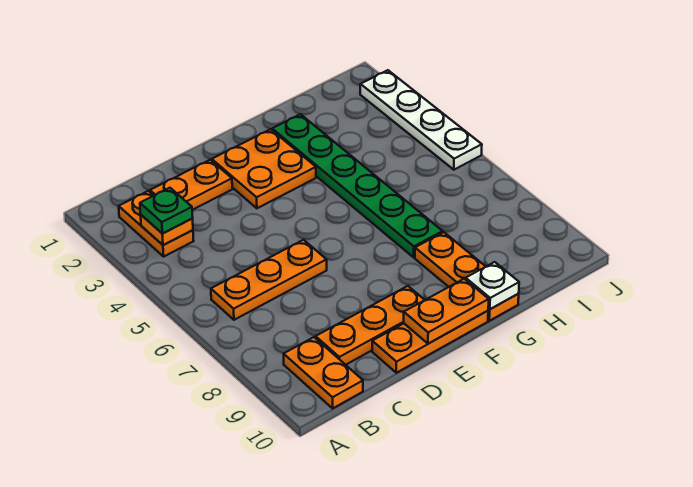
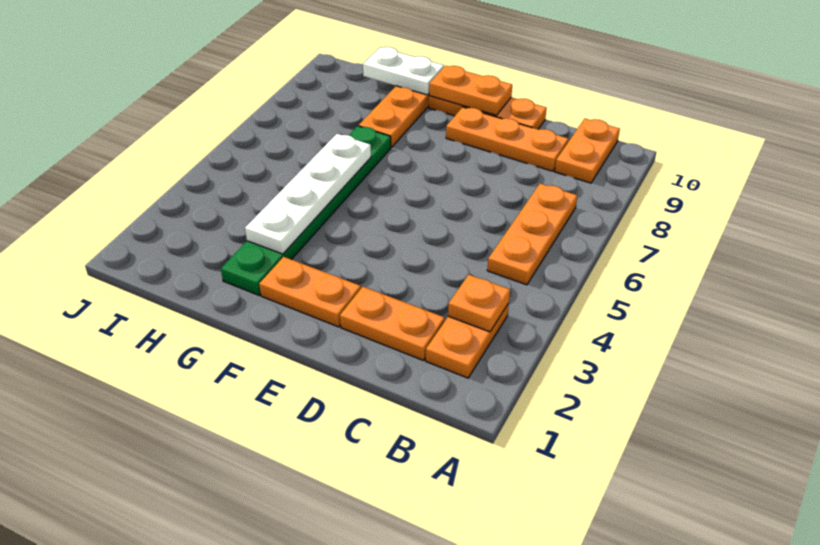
green 1x1 plate [140,188,193,234] -> none
orange 1x3 plate [211,240,327,320] -> orange 1x3 plate turned to [487,184,577,285]
orange 2x2 plate [212,129,316,208] -> orange 1x2 plate [259,257,361,327]
white 1x1 plate [466,262,519,309] -> white 1x2 plate [363,47,444,95]
white 1x4 plate [360,70,482,170] -> white 1x4 plate moved to [245,134,371,254]

